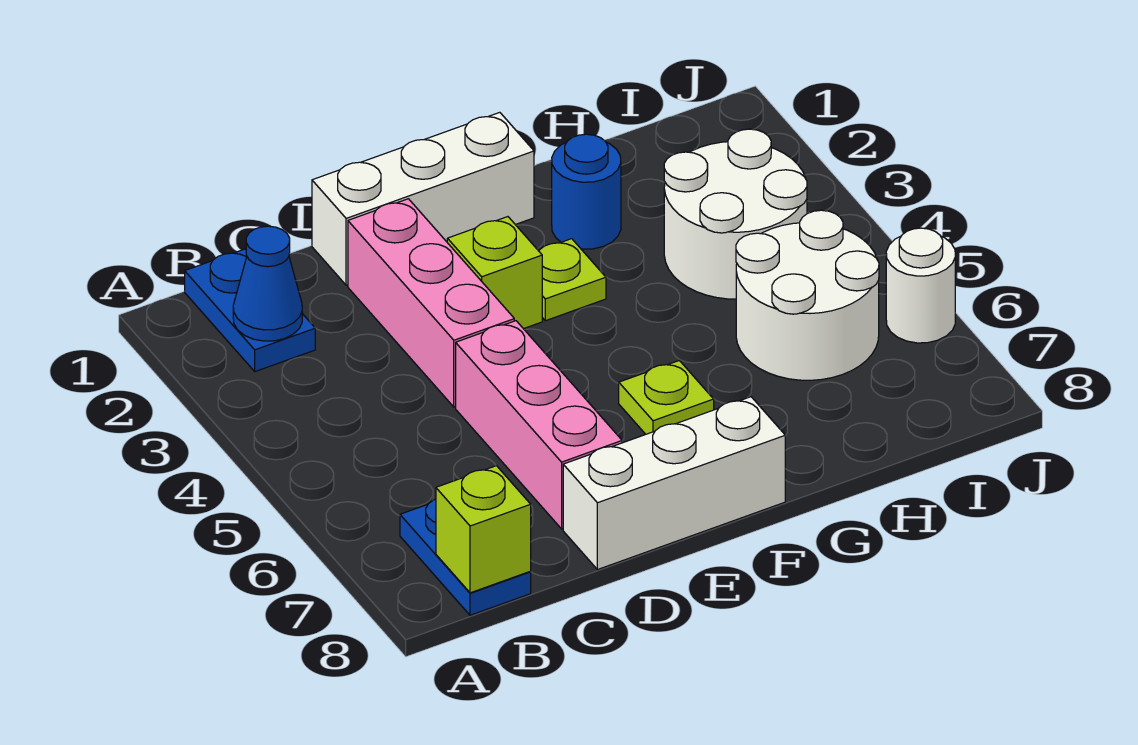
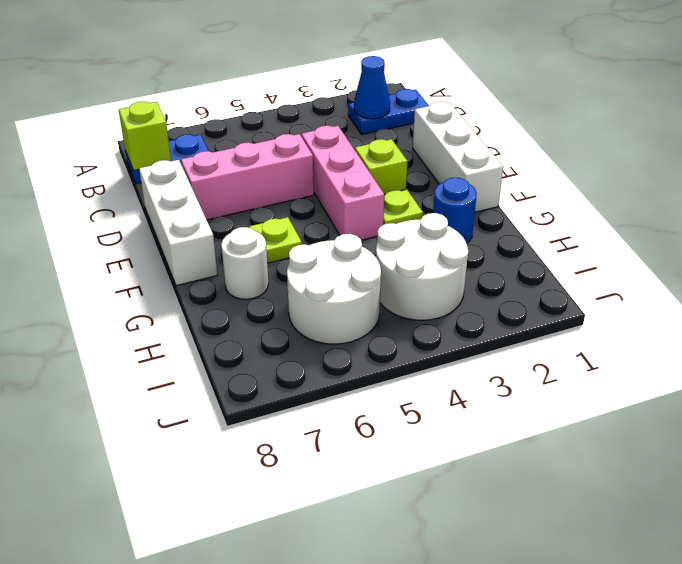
pink 1x3 brick [348,199,514,407] -> pink 1x3 brick turned to [301,126,384,240]
white 1x1 round brick [886,228,955,343] -> white 1x1 round brick moved to [221,227,268,299]

